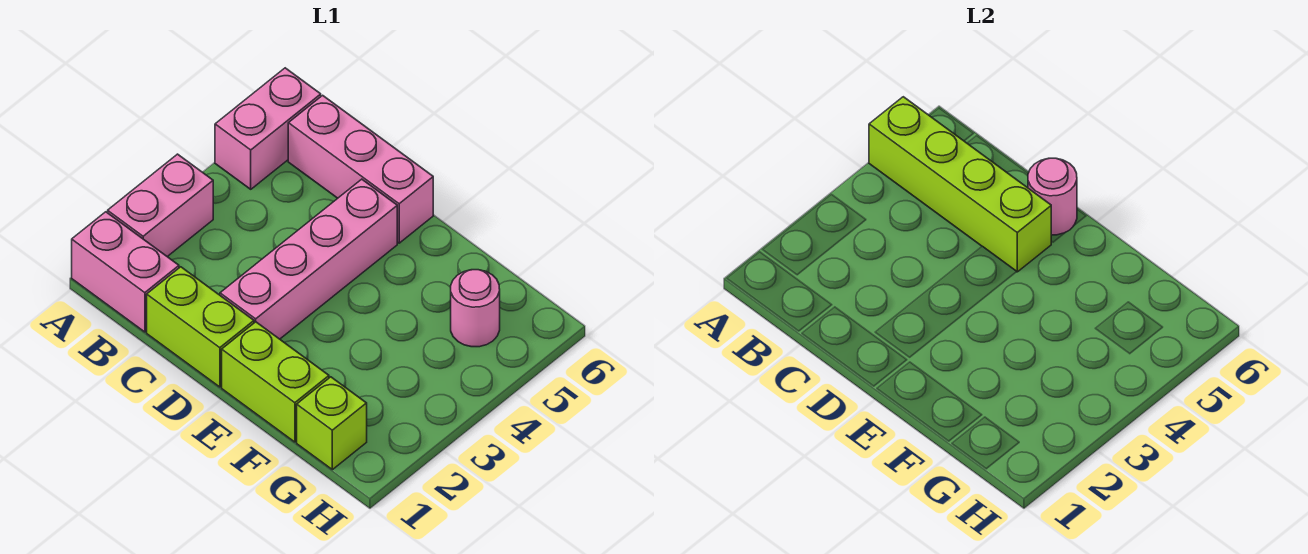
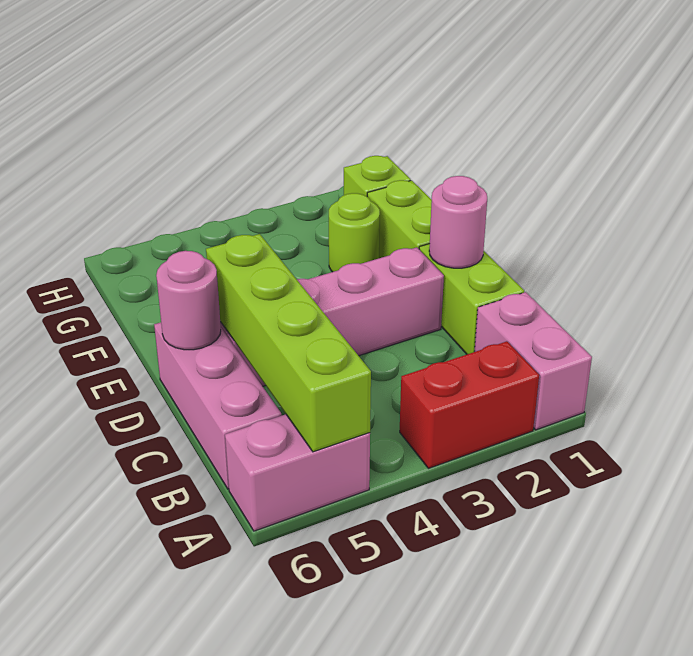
pink 1x2 brick [108,154,213,257] -> red 1x2 brick [400,341,539,468]
none -> lime 1x1 round brick [329,193,380,272]
pink 1x1 round brick [451,270,500,347] -> pink 1x1 round brick moved to [429,176,487,268]

